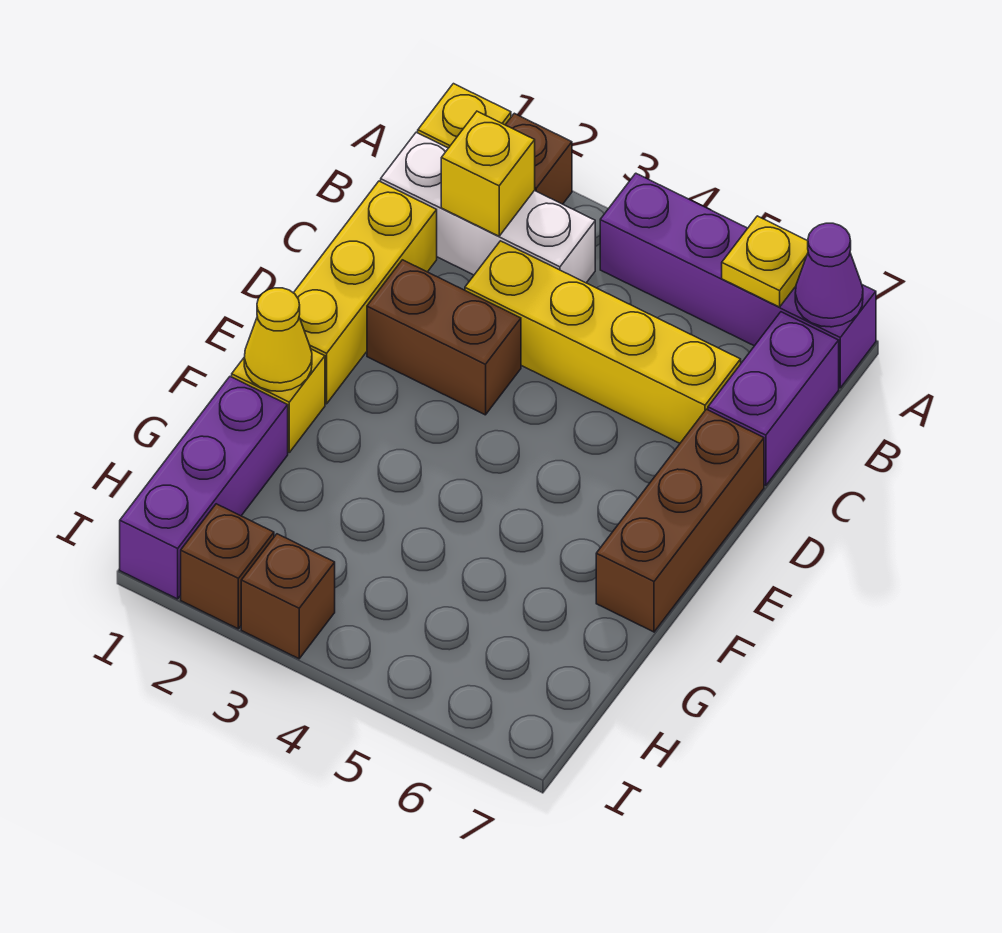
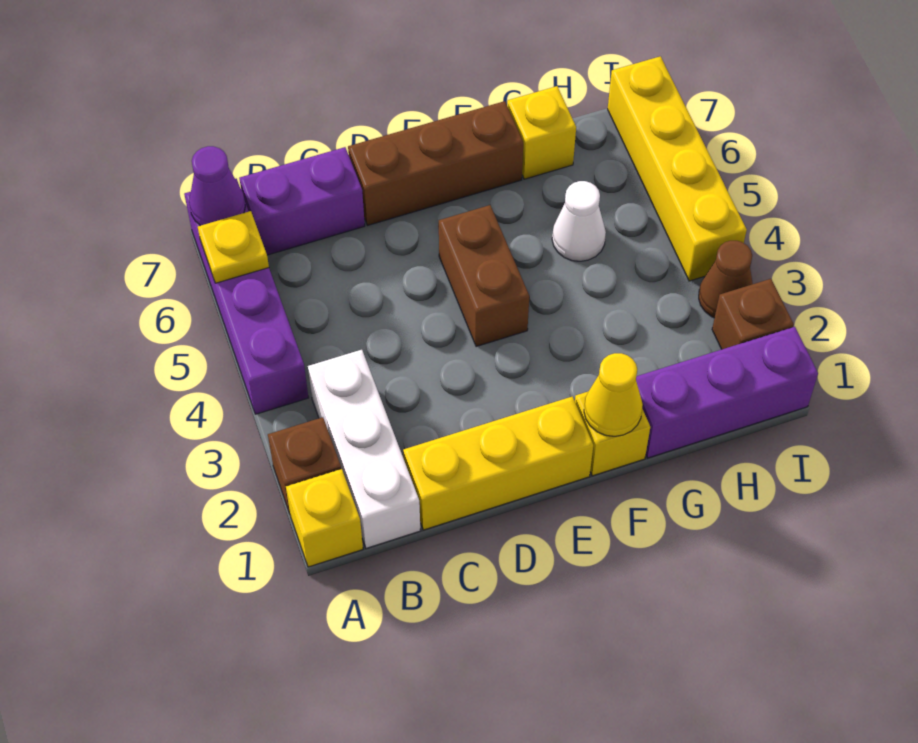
yellow 1x1 brick [441,111,535,236] -> yellow 1x1 brick moved to [507,86,576,179]
yellow 1x4 brick [465,241,741,443] -> yellow 1x4 brick moved to [608,56,747,281]
brown 1x2 brick [367,260,521,415] -> brown 1x2 brick moved to [439,205,529,347]
none -> white 1x1 cone [552,181,606,261]
brown 1x1 brick [241,534,335,659] -> brown 1x1 cone [699,241,753,318]

